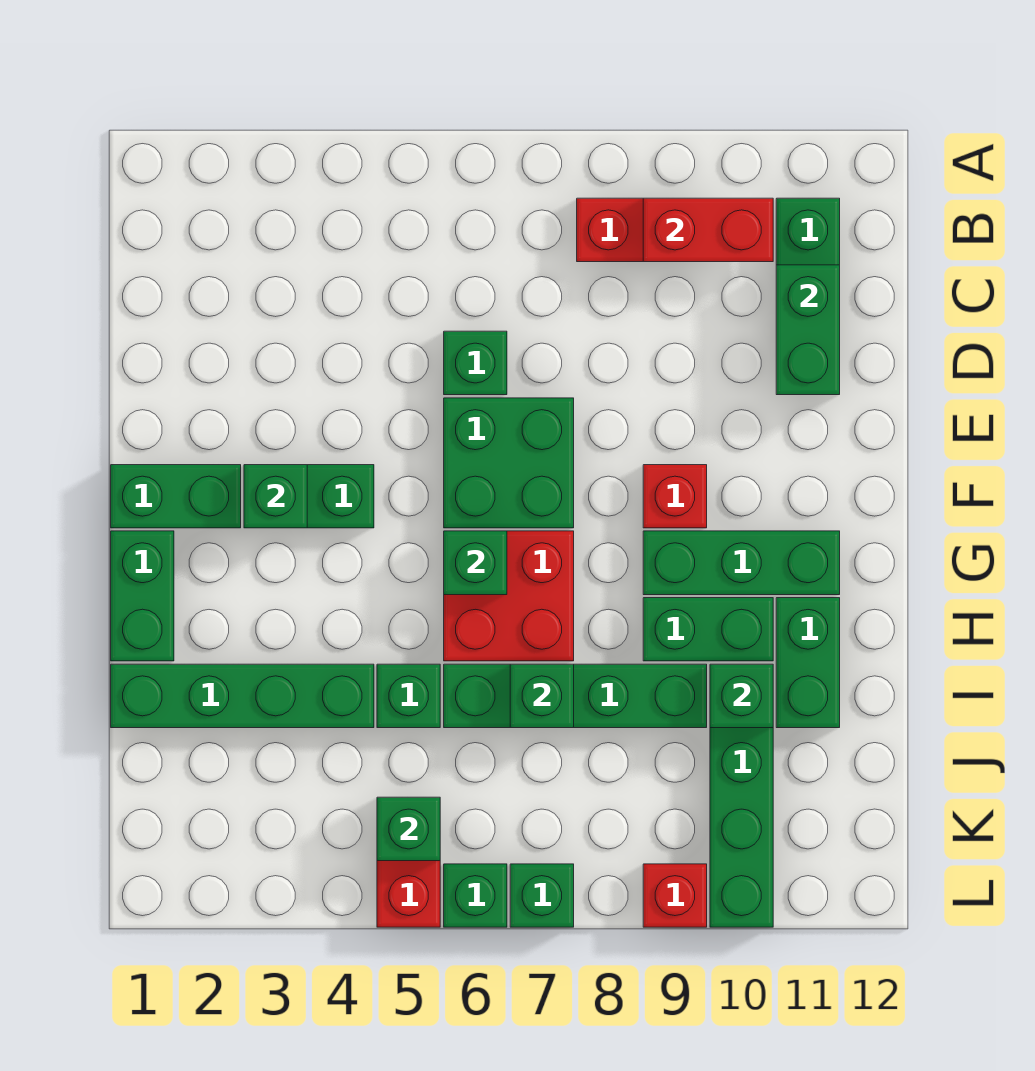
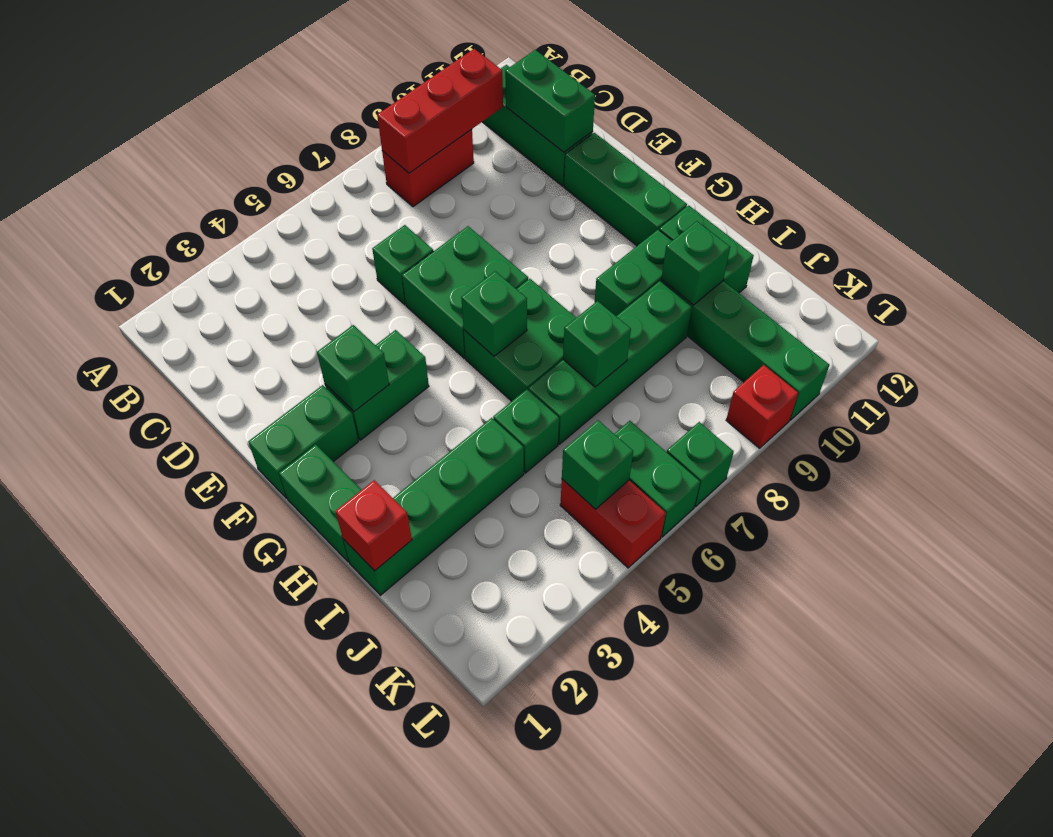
red 1x2 brick [643,198,773,262] -> red 1x3 brick [377,49,503,173]
red 1x1 brick [643,465,707,528] -> red 1x1 brick moved to [336,480,412,571]
red 2x2 brick [444,531,574,661] -> green 2x2 brick [464,279,576,401]
green 1x3 brick [643,531,840,595] -> green 1x3 brick turned to [564,133,687,246]
green 1x1 brick [444,864,507,927] -> green 1x2 brick [615,421,700,537]

